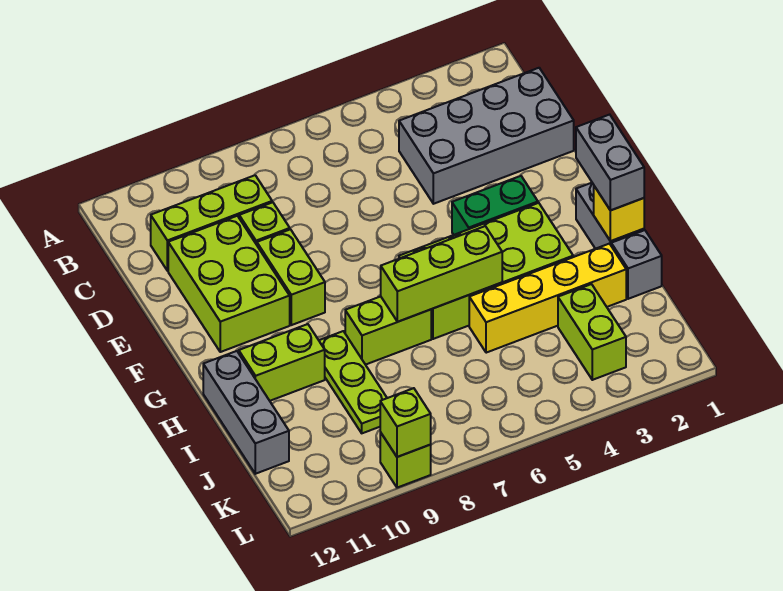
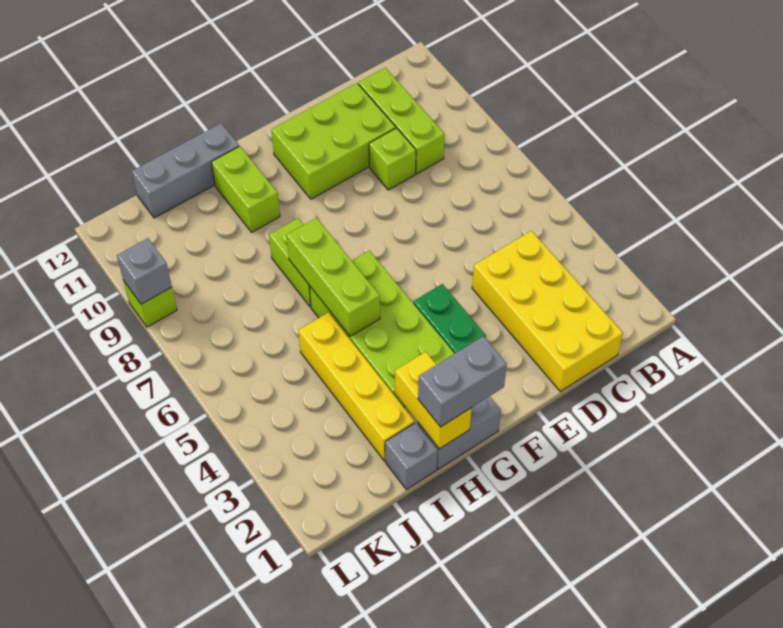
grey 2x4 brick [399,68,574,204] -> yellow 2x4 brick [472,231,623,391]
lime 1x2 brick [257,229,325,325] -> none
yellow 1x1 brick [594,186,644,241] -> yellow 1x2 brick [395,352,472,449]
lime 1x3 plate [319,331,387,433] -> none
lime 1x2 brick [558,284,626,380] -> none
lime 1x1 brick [380,388,431,457] -> grey 1x1 brick [117,238,172,304]

